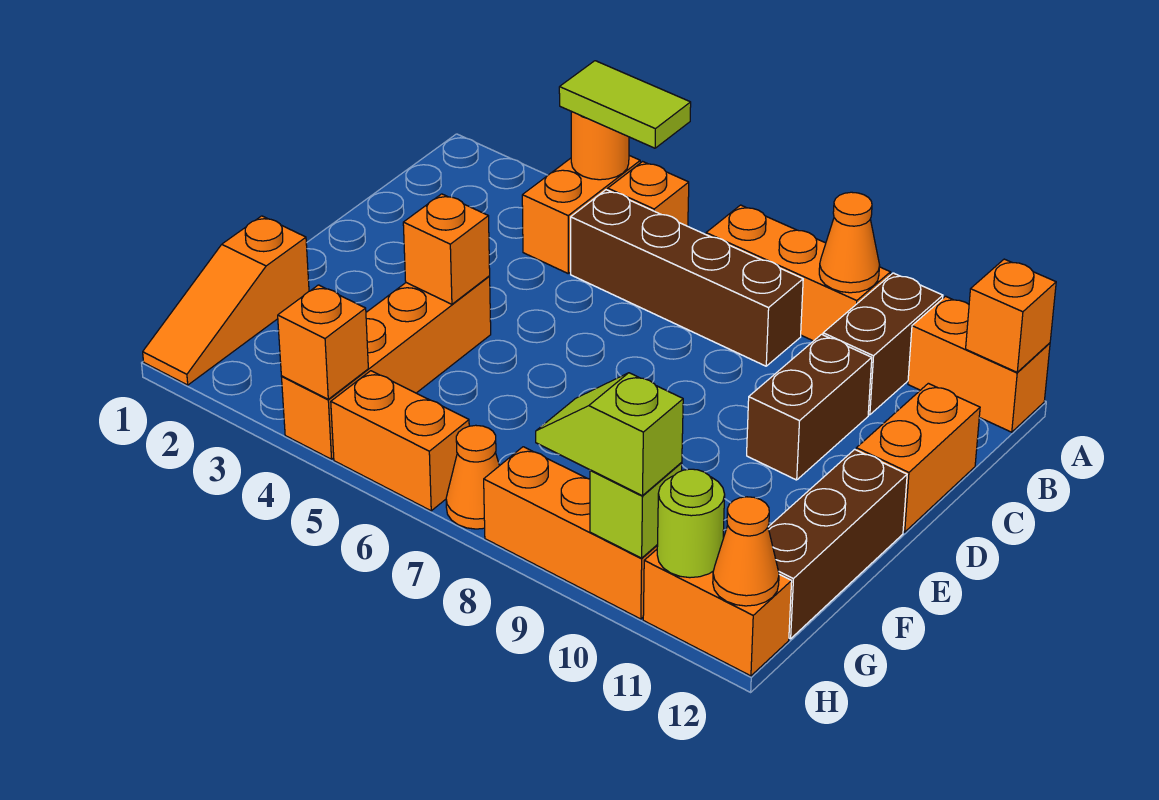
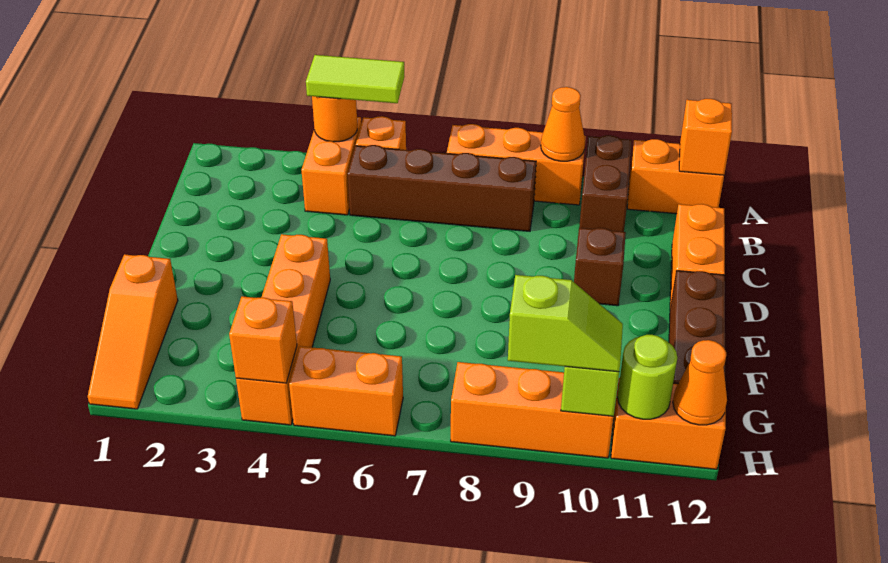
brown 1x2 brick [747,334,872,480] -> brown 1x1 brick [574,228,626,306]
orange 1x1 brick [403,194,490,304] -> none
orange 1x1 cone [446,425,499,529] -> none
lime 1x2 slope [536,373,683,496] -> lime 1x2 slope turned to [508,275,623,372]

